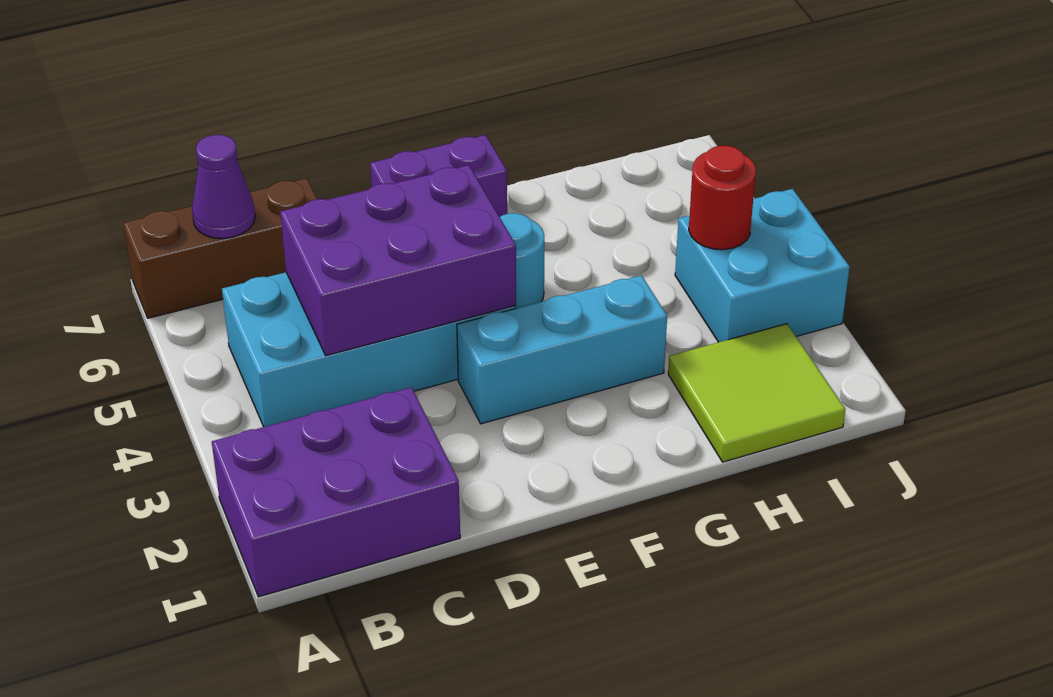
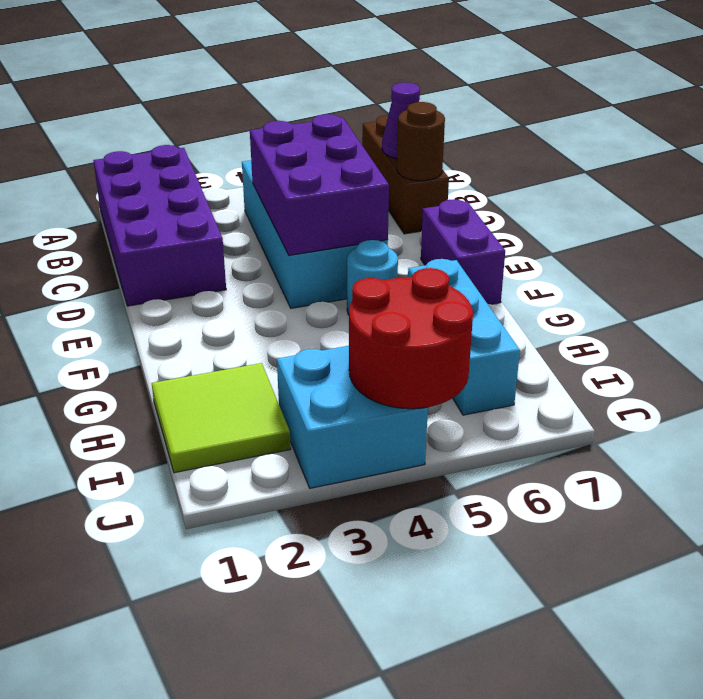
purple 2x3 brick [212,387,460,597] -> purple 2x4 brick [93,145,226,306]
none -> brown 1x1 round brick [397,102,445,181]
cyan 1x3 brick [457,275,667,424] -> cyan 1x3 brick moved to [408,259,520,415]
red 1x1 round brick [689,146,756,250] -> red 2x2 round brick [349,268,473,409]

